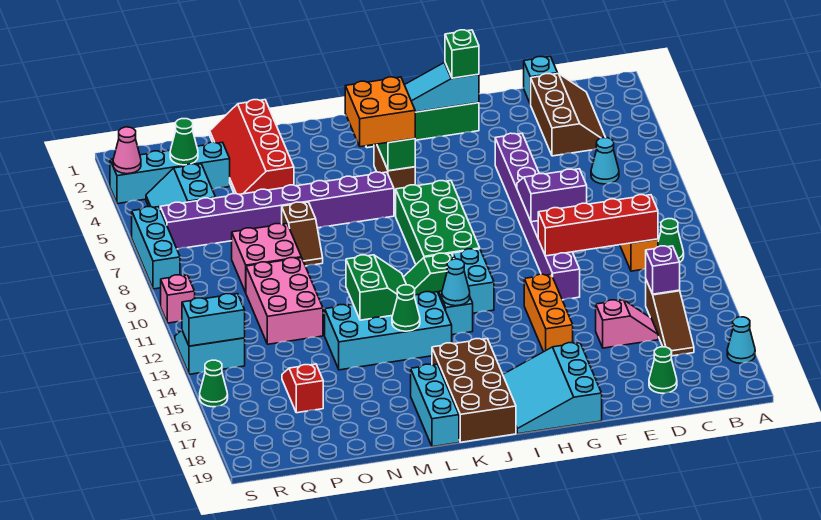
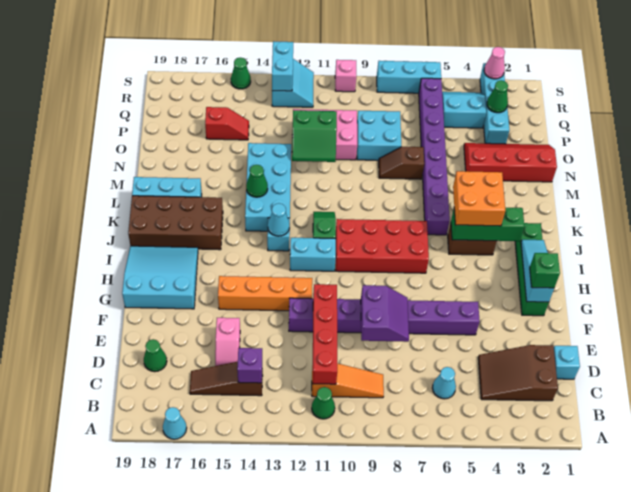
brown 2x3 slope [530,74,606,156] -> brown 2x3 slope turned to [478,345,558,401]
orange 1x3 brick [524,274,573,352] -> orange 1x4 brick [218,276,312,311]
green 2x4 brick [396,181,480,264] -> red 2x4 brick [336,219,429,273]
green 2x2 slope [346,255,406,320] -> green 2x2 slope moved to [292,110,337,162]
pink 2x2 brick [232,224,301,292] -> cyan 2x2 brick [357,111,401,160]

